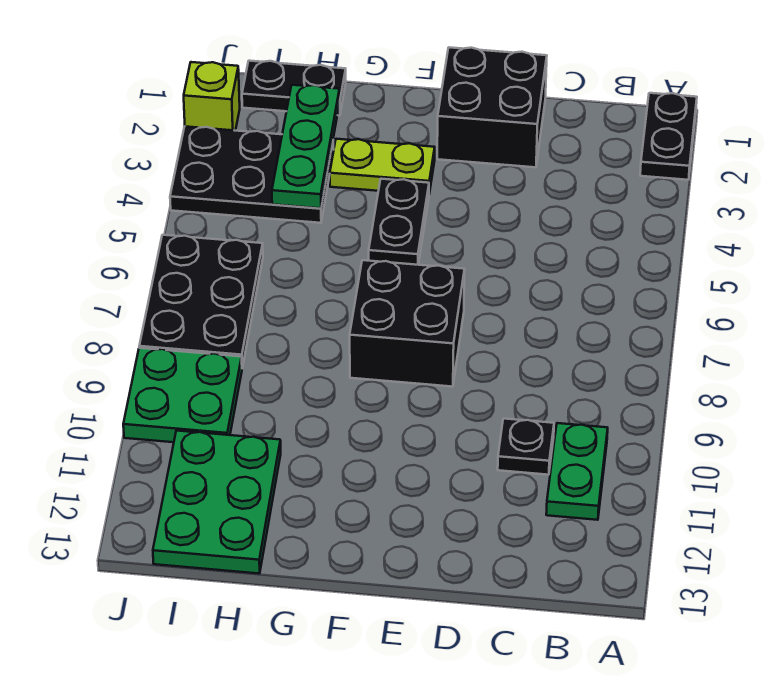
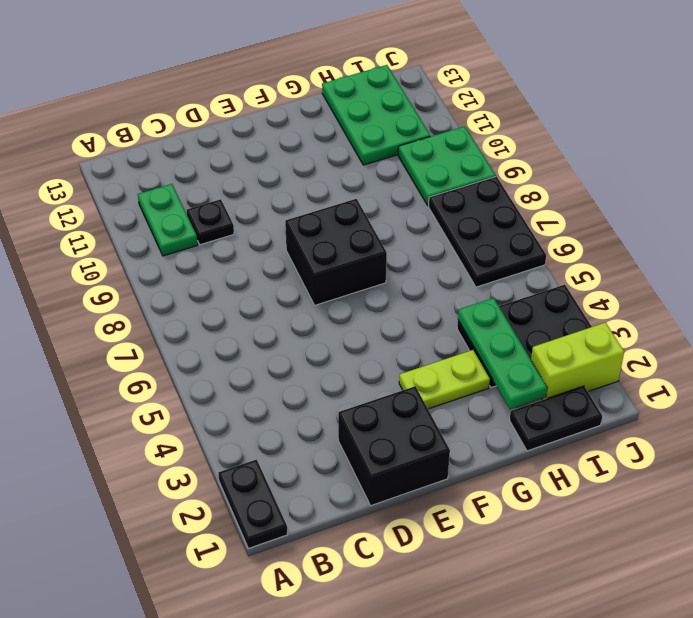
black 1x2 plate [369,179,429,265] -> none
lime 1x1 brick [184,62,240,131] -> lime 1x2 brick [531,323,624,400]

